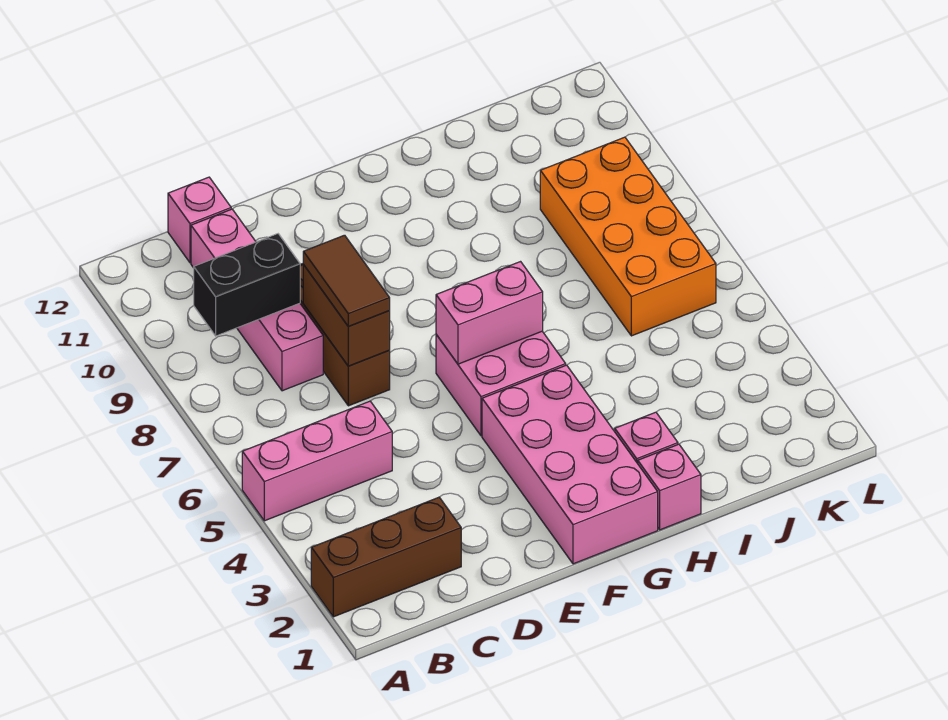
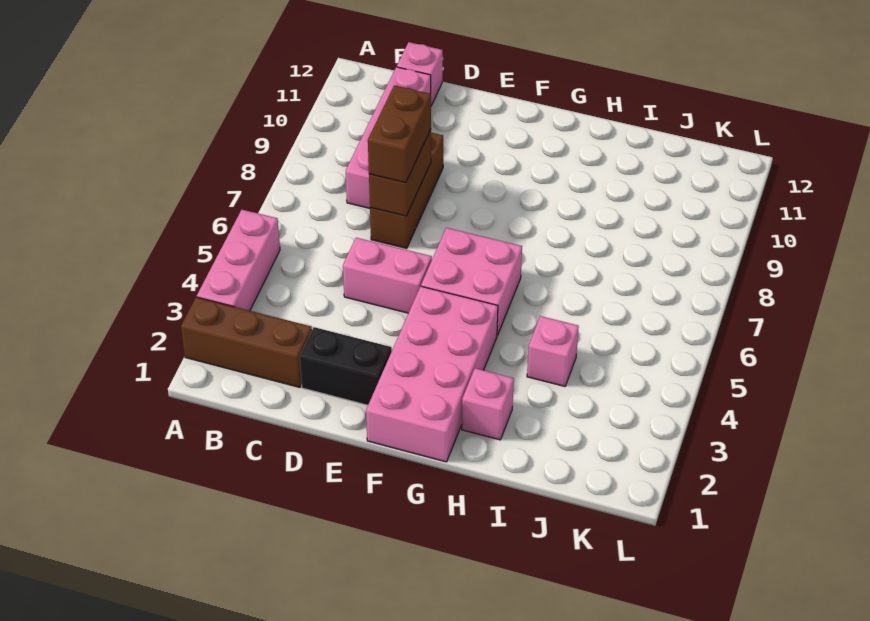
pink 1x3 brick [242,401,392,521] -> pink 1x3 brick turned to [197,210,280,311]
black 1x2 brick [194,234,300,336] -> black 1x2 brick moved to [300,327,392,405]
brown 1x2 tile [303,235,390,327] -> brown 1x2 brick [368,85,431,183]
pink 1x2 brick [436,262,543,364] -> pink 1x2 brick moved to [343,238,432,313]
pink 1x1 brick [638,444,701,530] -> pink 1x1 brick moved to [527,316,579,386]
orange 2x4 brick [540,137,716,336] -> none

